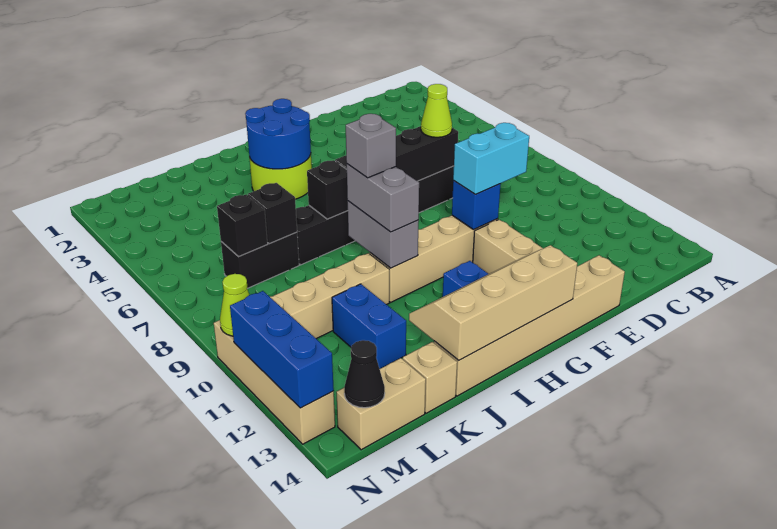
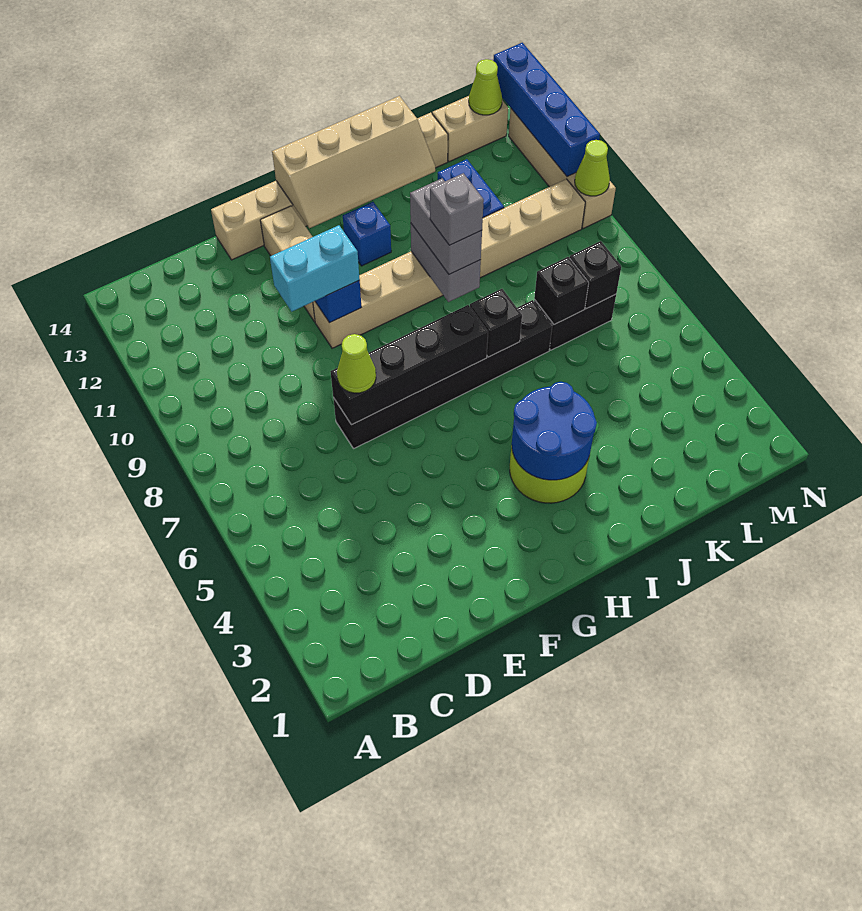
black 1x1 cone [344,340,385,408] -> lime 1x1 cone [469,59,502,115]
blue 1x3 brick [230,291,334,408] -> blue 1x4 brick [493,43,600,177]

